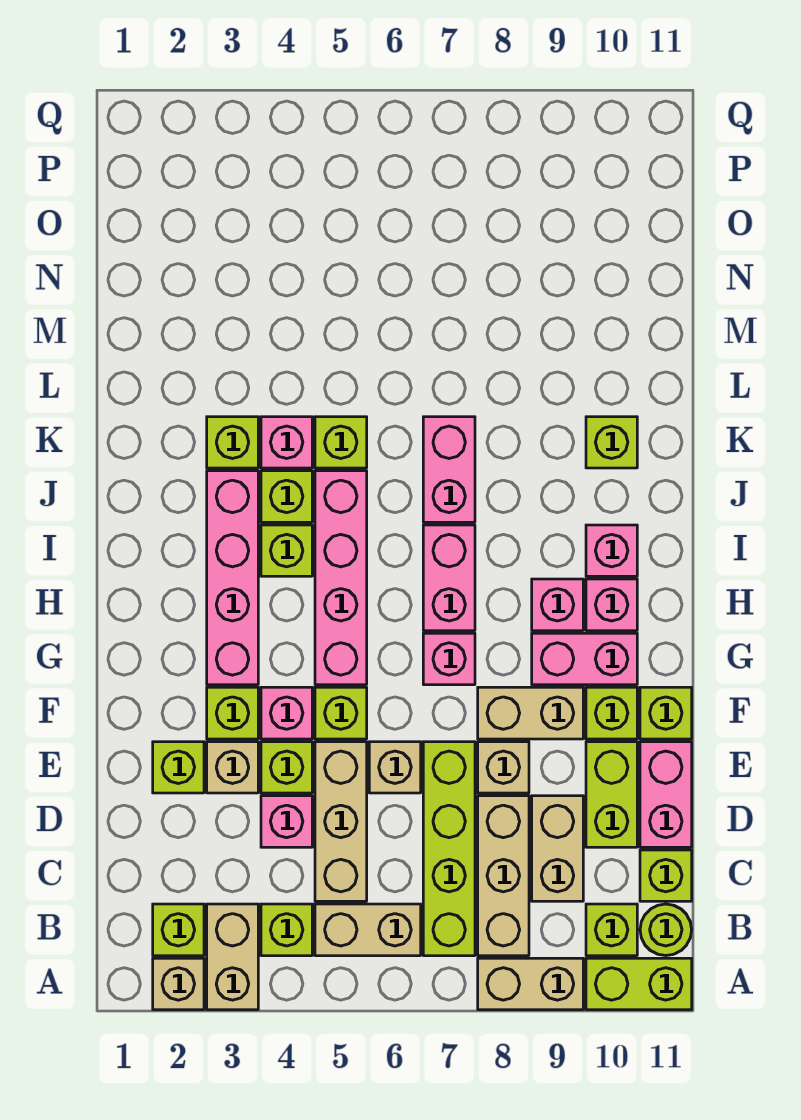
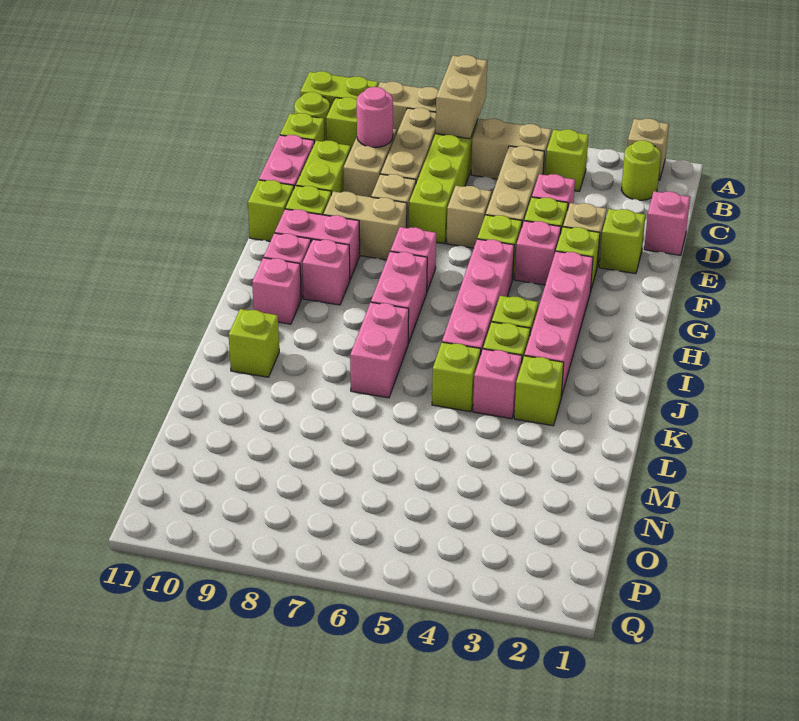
tan 1x2 brick [207,904,258,1010] -> tan 1x2 brick moved to [435,55,487,139]
lime 1x1 brick [153,904,204,956] -> lime 1x1 round brick [621,140,661,200]
none -> pink 1x1 round brick [357,87,393,147]
none -> pink 1x1 brick [644,191,690,255]

